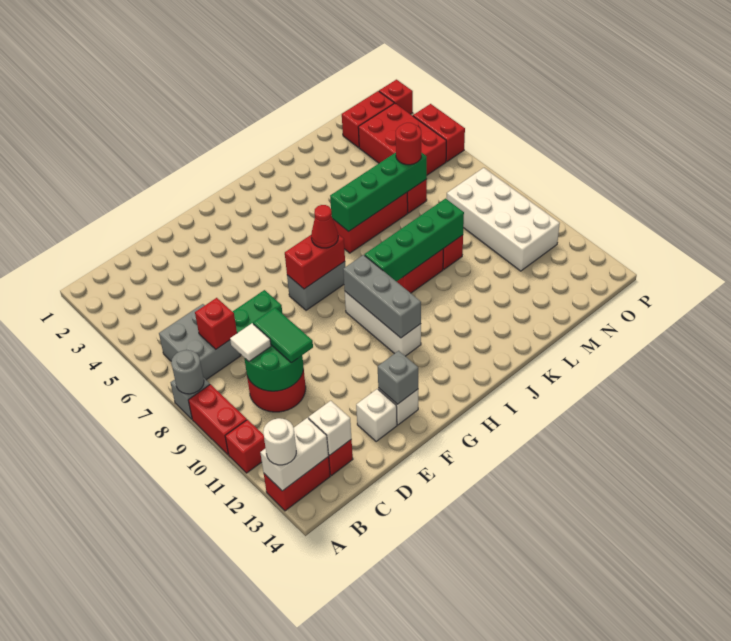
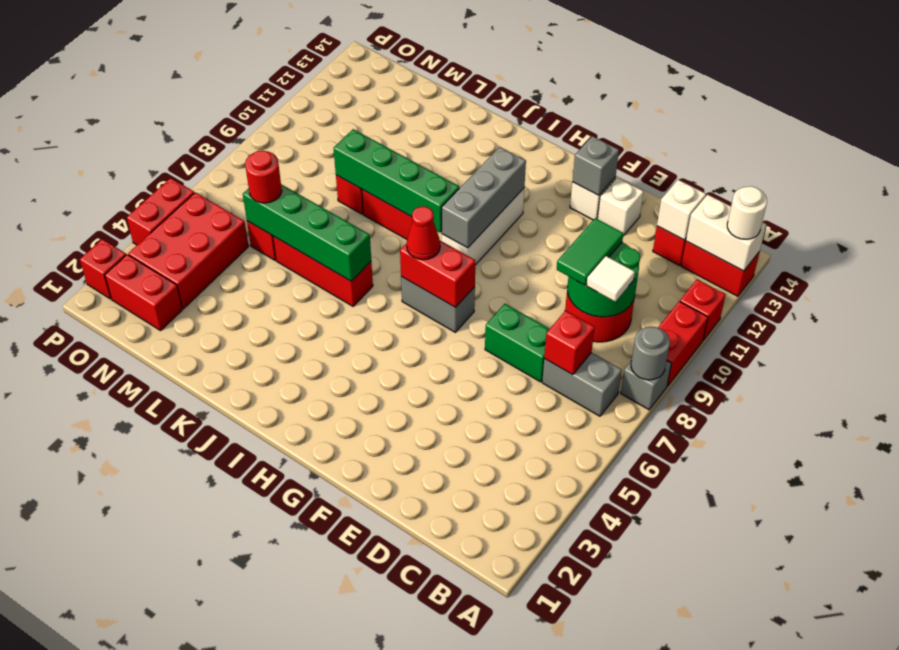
grey 2x2 brick [159,304,241,380] -> grey 1x2 brick [542,352,622,416]
white 2x4 brick [447,168,560,271] -> none

